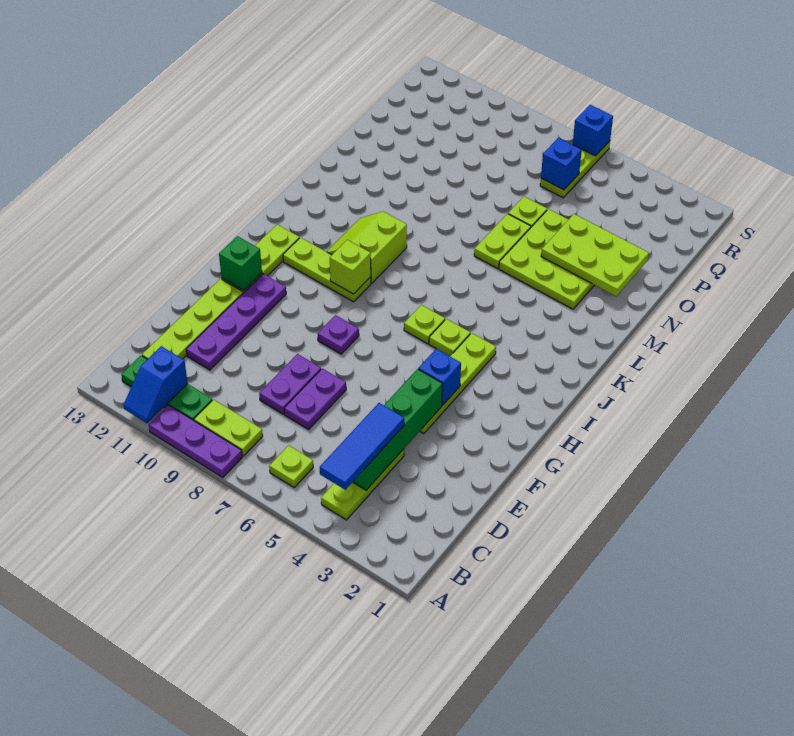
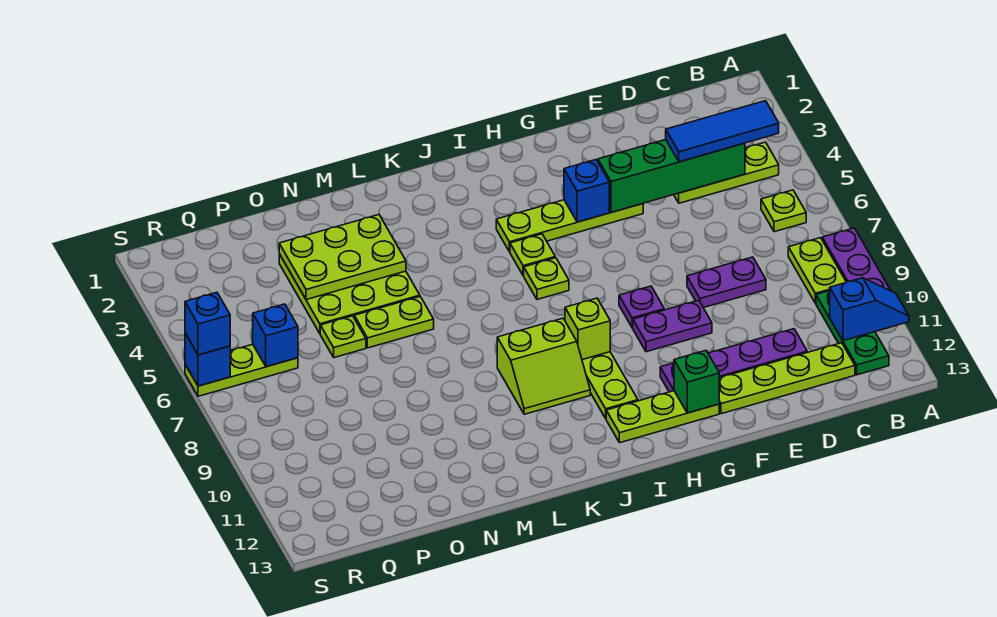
purple 1x2 plate [284,368,346,429] -> purple 1x2 plate moved to [633,300,712,352]
lime 2x3 plate [541,214,649,296] -> lime 2x3 plate turned to [279,215,406,300]
none -> blue 1x1 brick [185,292,230,355]

